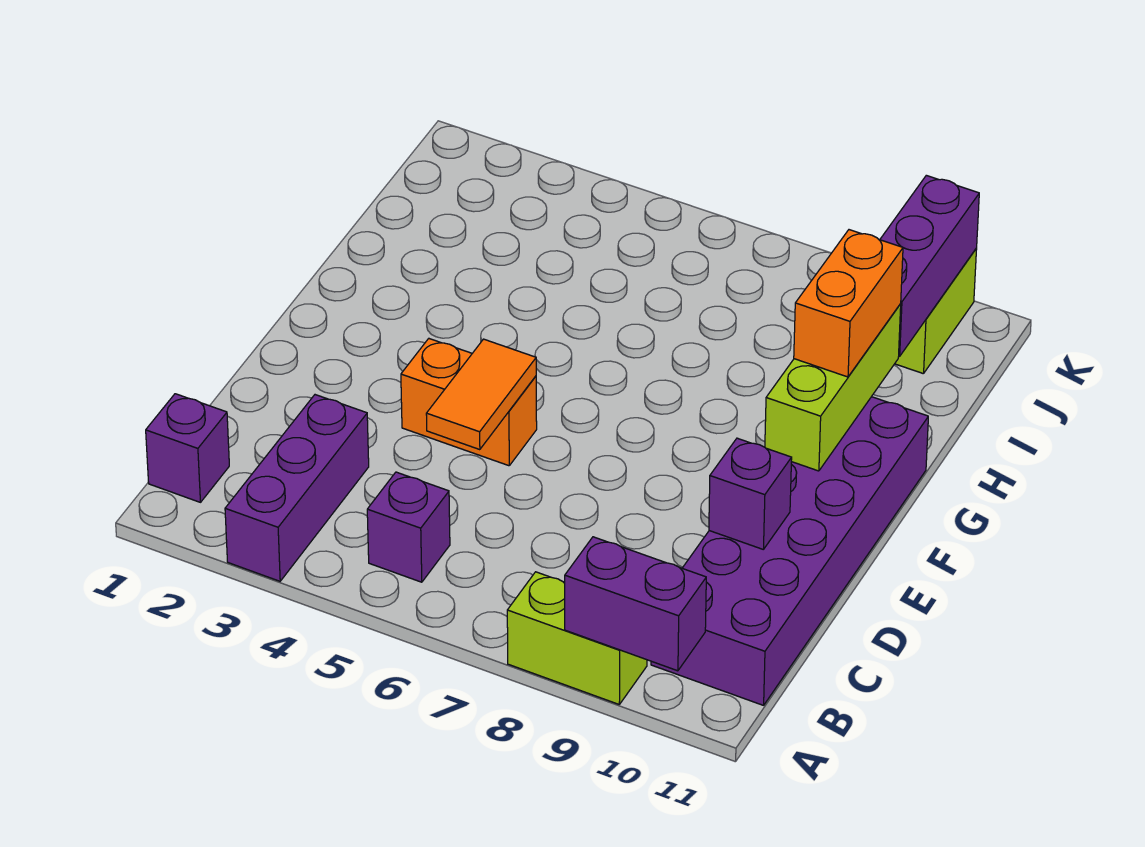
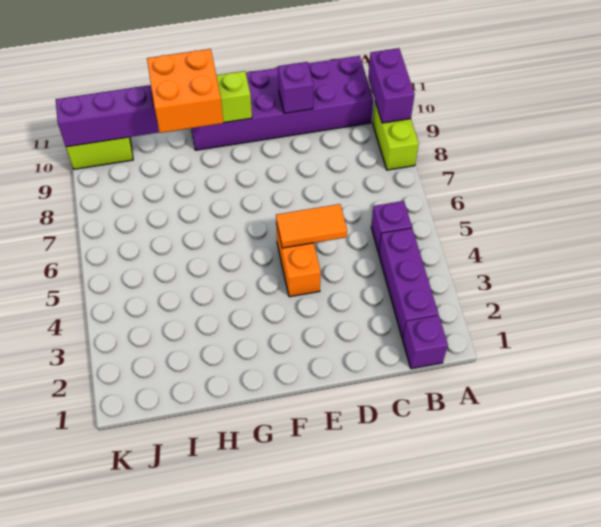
purple 1x3 brick [225,395,369,581] -> purple 1x3 brick turned to [379,228,438,338]
orange 1x2 brick [794,230,903,377] -> orange 2x2 brick [147,49,223,133]

